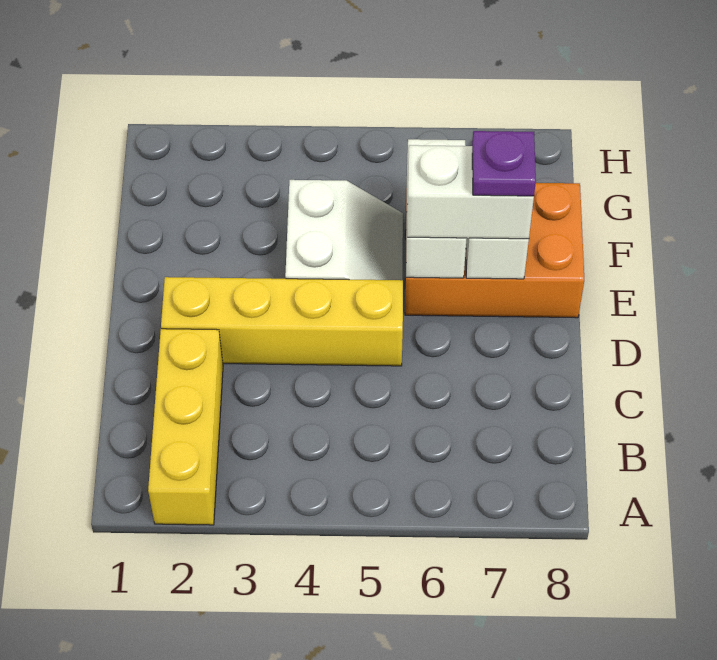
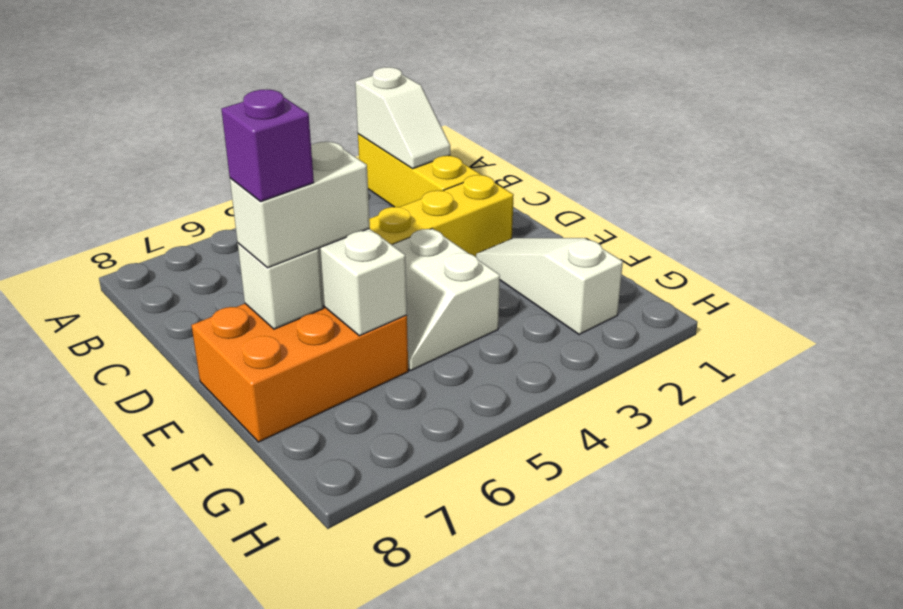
none -> white 1x2 slope [355,67,450,169]
none -> white 1x3 slope [476,238,623,334]
purple 1x1 plate [472,131,536,196] -> purple 1x1 brick [221,89,314,201]

